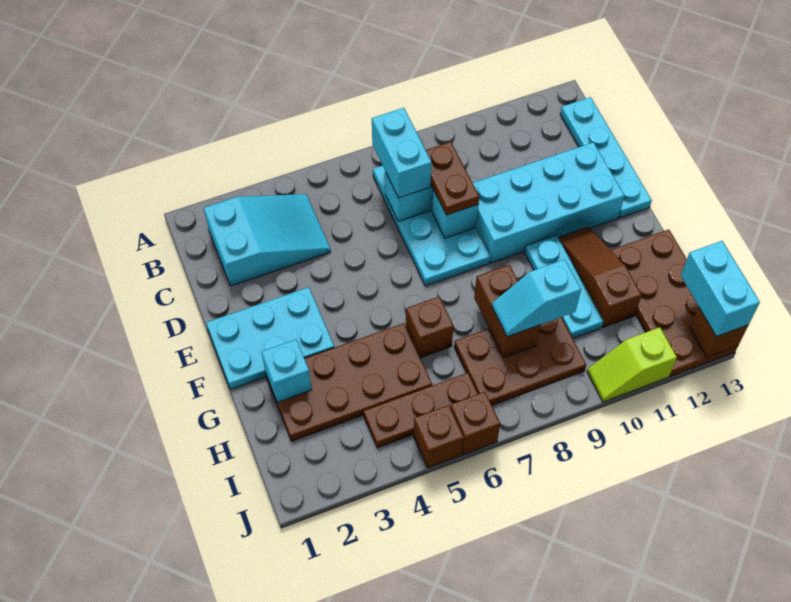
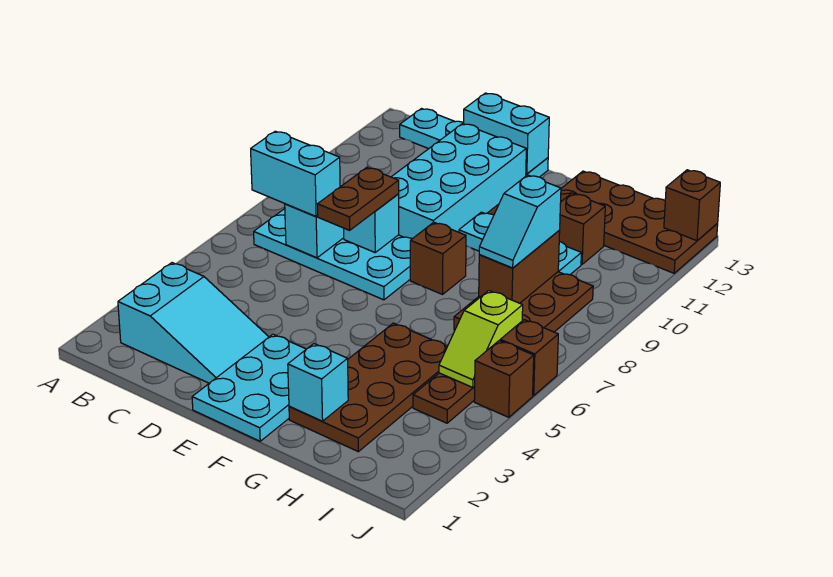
cyan 2x3 slope [204,194,331,286] -> cyan 2x3 slope turned to [118,263,269,383]
brown 1x2 plate [426,142,479,215] -> brown 1x2 plate turned to [318,168,399,230]
brown 1x1 brick [406,297,454,358] -> brown 1x1 brick moved to [410,222,466,294]
brown 1x2 brick [474,265,540,357] -> brown 1x2 brick turned to [479,231,560,303]
cyan 1x2 brick [681,241,760,337] -> cyan 1x2 brick moved to [464,93,549,174]
lime 1x2 slope [587,327,677,402] -> lime 1x2 slope moved to [439,291,523,388]

